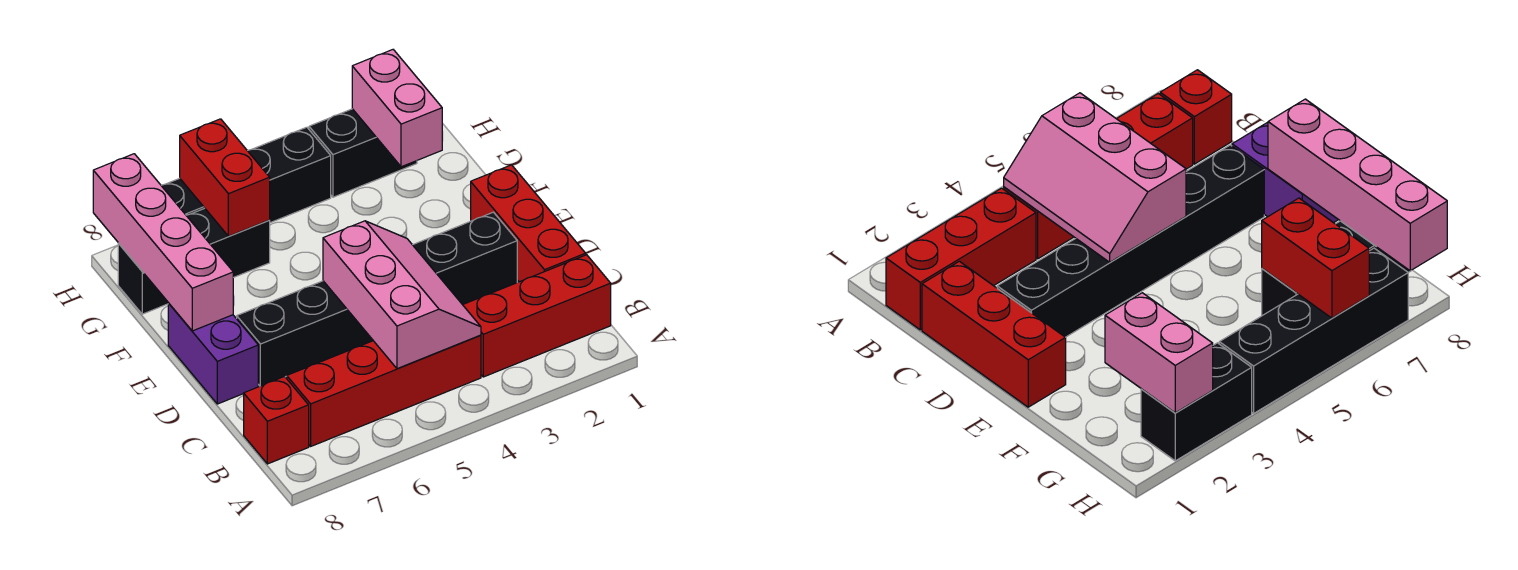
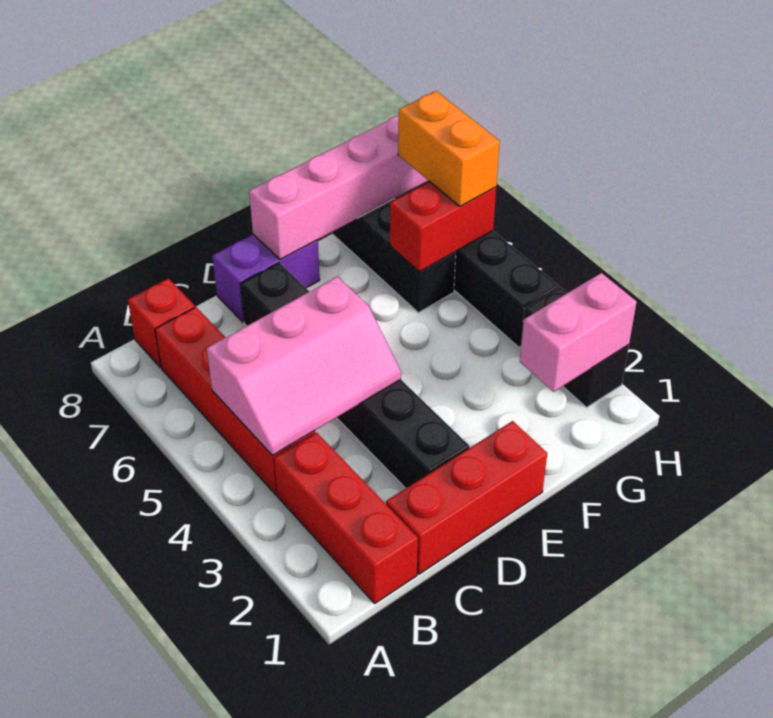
none -> orange 1x2 brick [398,91,500,206]

